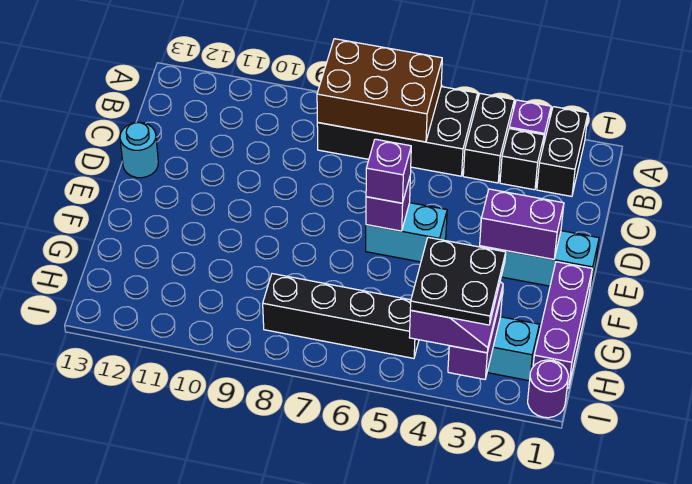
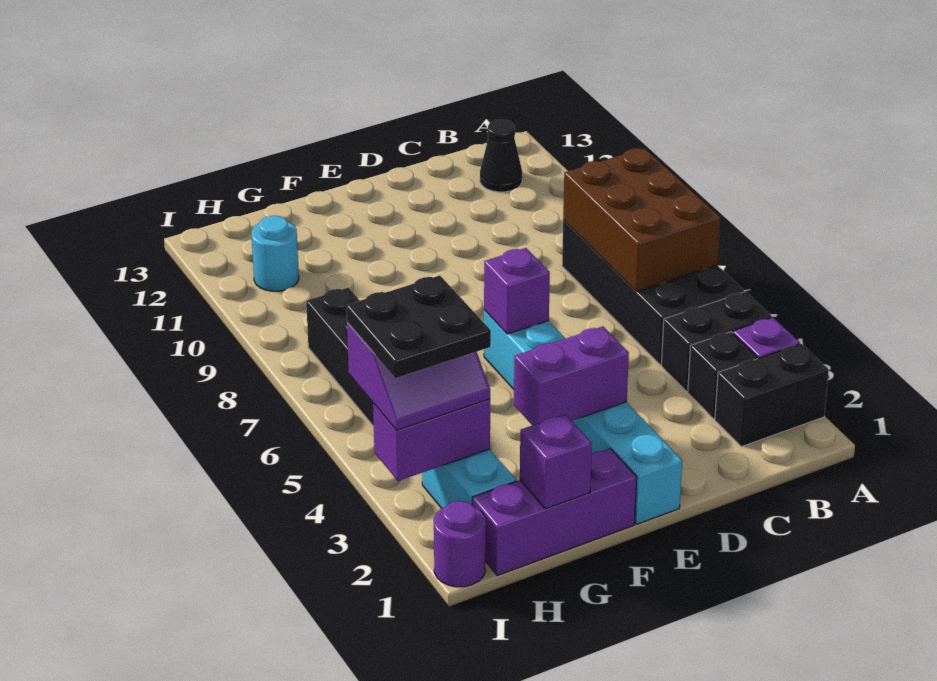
none -> black 1x1 cone [480,120,522,192]
cyan 1x1 round brick [120,122,158,178] -> cyan 1x1 round brick moved to [251,216,299,291]
purple 1x2 brick [480,189,564,259] -> purple 1x2 brick turned to [514,326,629,425]
purple 1x1 brick [366,139,411,203] -> purple 1x1 brick moved to [520,414,592,509]

